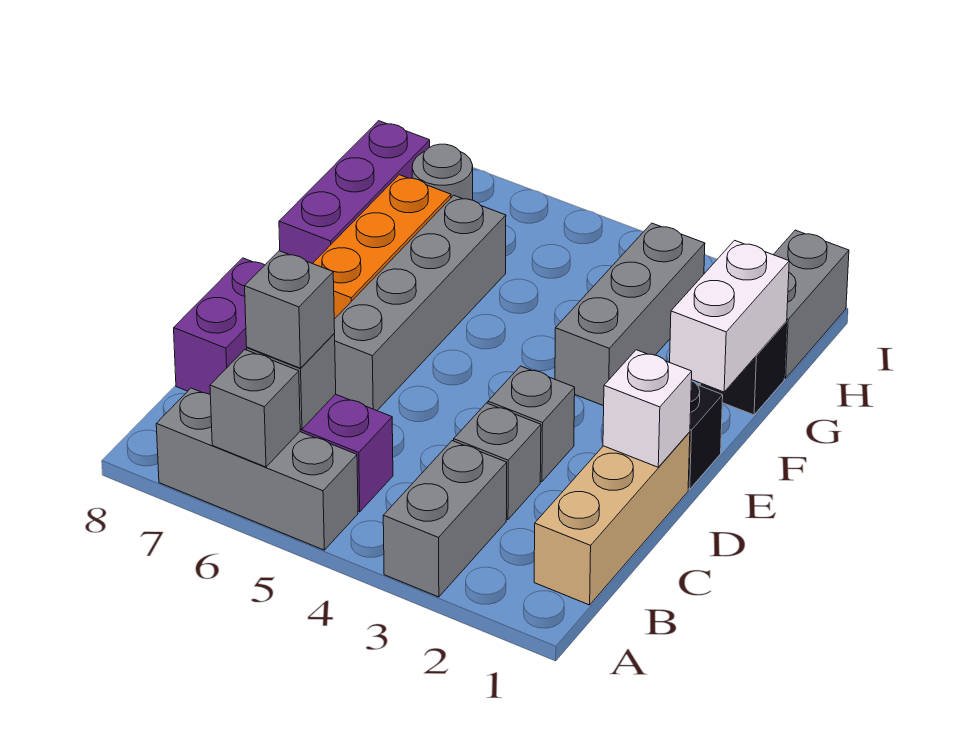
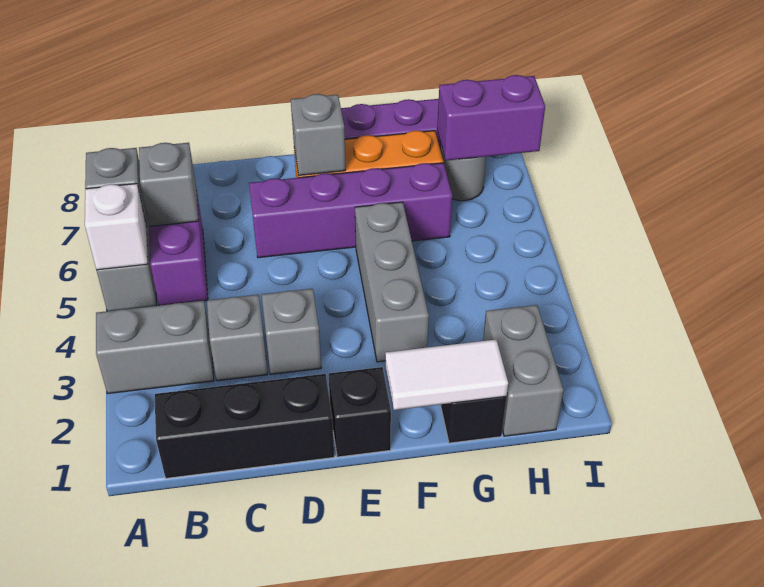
tan 1x3 brick [534,432,690,605] -> black 1x3 brick [155,374,334,478]
grey 1x1 brick [245,251,335,368] -> grey 1x1 brick moved to [291,94,346,175]
purple 1x2 brick [174,258,265,394] -> purple 1x2 brick moved to [437,75,545,160]
white 1x1 brick [603,350,692,467] -> white 1x1 brick moved to [85,184,148,270]
grey 1x4 brick [334,195,506,411] -> purple 1x4 brick [249,163,452,258]
white 1x2 brick [670,240,789,392] -> white 1x2 tile [385,340,508,410]
grey 1x3 brick [555,223,705,406] -> grey 1x3 brick turned to [355,202,429,362]
grey 1x2 brick [773,230,849,378] -> grey 1x2 brick turned to [483,305,563,436]

